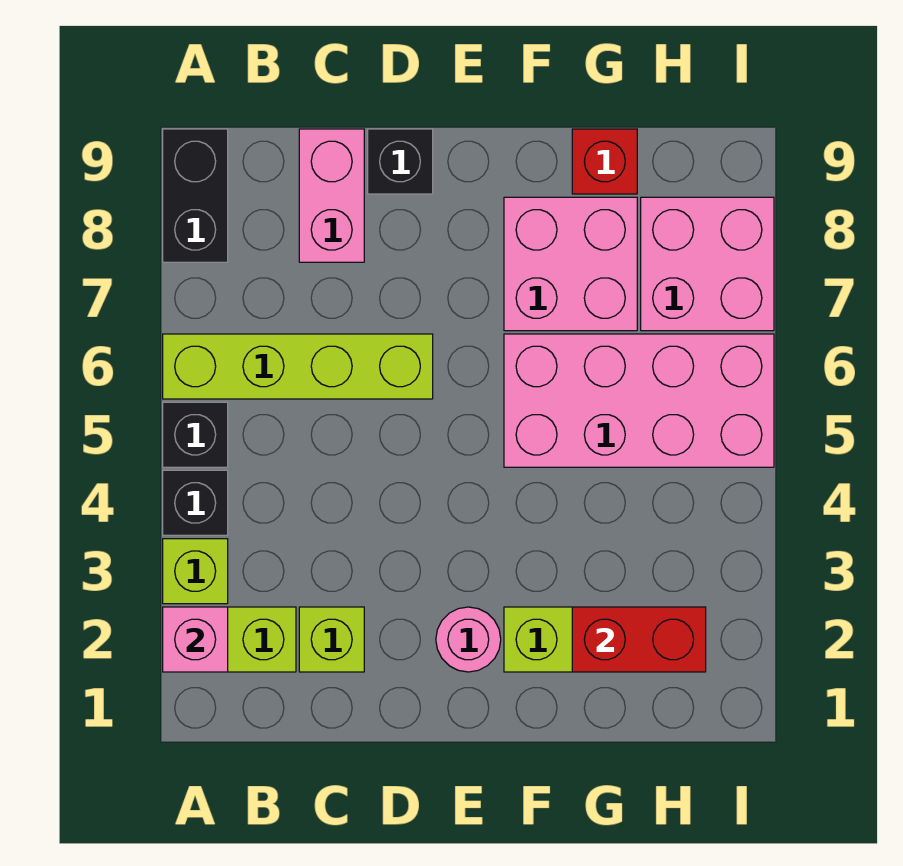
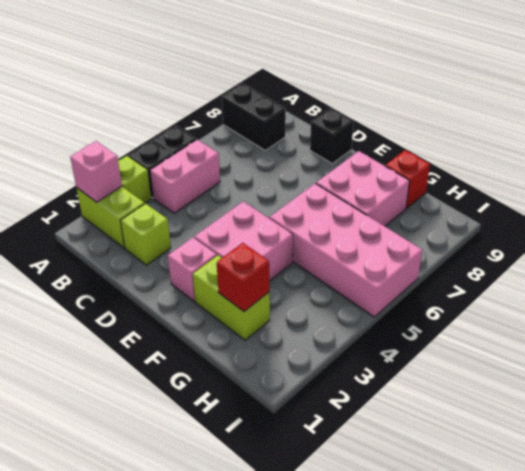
lime 1x4 brick [163,334,433,399] -> none
black 1x2 brick [163,129,228,262] -> black 1x2 brick turned to [222,83,286,150]
pink 1x2 brick [299,129,364,262] -> pink 1x2 brick moved to [150,140,220,213]
pink 1x1 round brick [436,607,501,672] -> pink 1x1 brick [168,237,217,301]
red 1x2 brick [572,607,706,672] -> red 1x1 brick [217,243,269,311]
pink 2x2 brick [641,197,774,331] -> pink 2x2 brick moved to [194,201,293,281]

